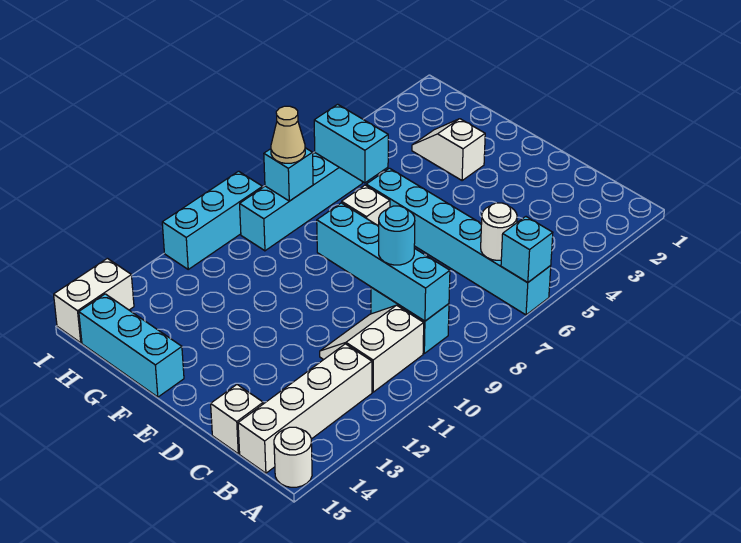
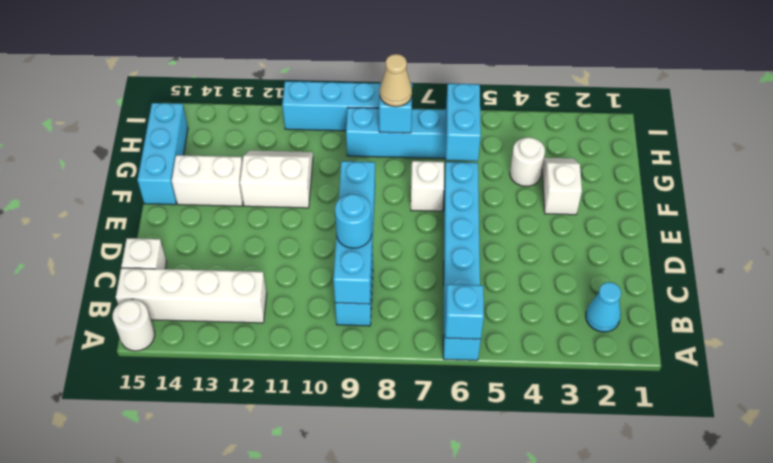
none -> cyan 1x1 cone [586,282,621,332]
white 1x1 round brick [481,203,517,260] -> white 1x1 round brick moved to [510,137,545,186]
white 2x2 slope [320,305,424,392] -> white 2x2 slope moved to [240,151,313,208]
white 1x2 brick [54,258,134,343] -> white 1x2 brick moved to [172,155,243,206]

